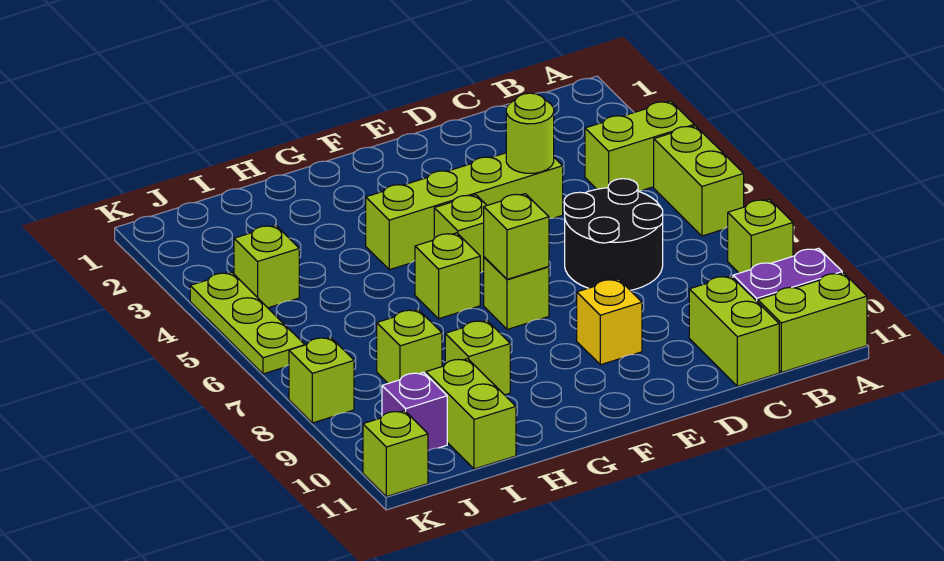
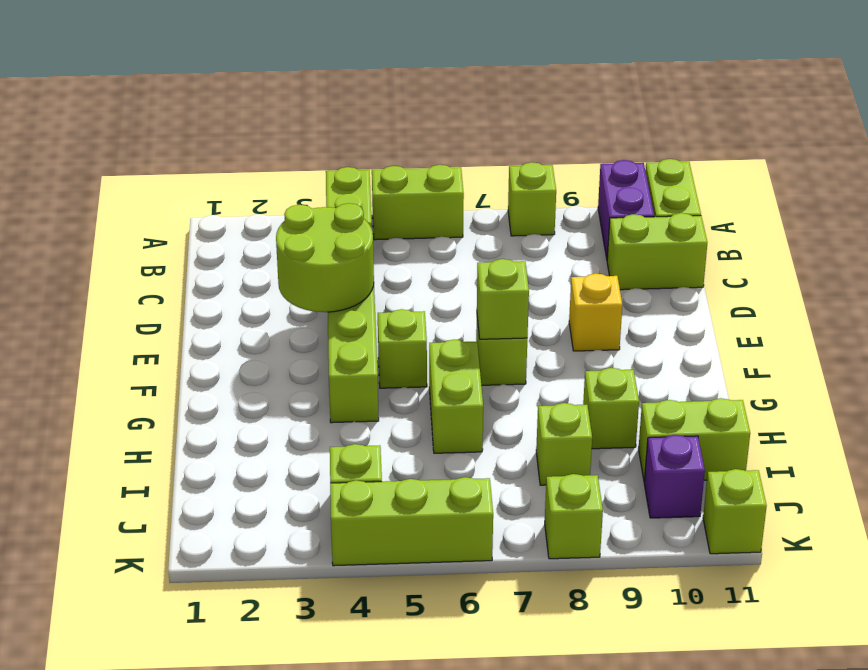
black 2x2 round brick [564,179,663,290] -> none
lime 1x1 round brick [506,93,554,173] -> lime 2x2 round brick [276,203,374,312]
lime 1x1 brick [415,233,480,319] -> lime 1x2 brick [429,340,483,453]
lime 1x3 plate [190,272,305,374] -> lime 1x3 brick [330,477,493,566]

